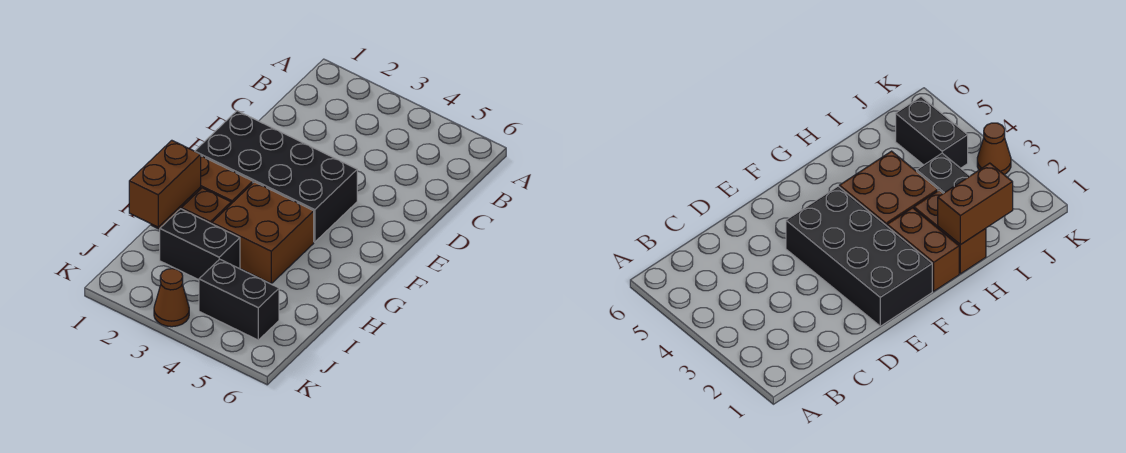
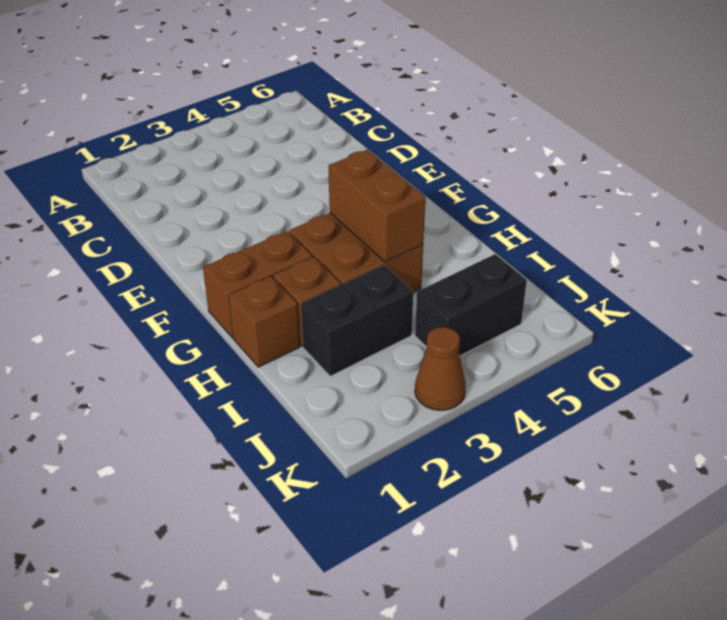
black 2x4 brick [195,111,357,242] -> none
brown 1x2 brick [129,140,201,227] -> brown 1x2 brick moved to [329,150,425,262]

